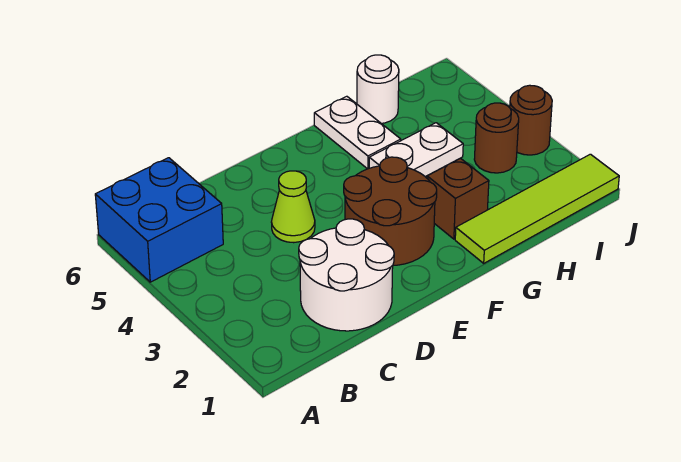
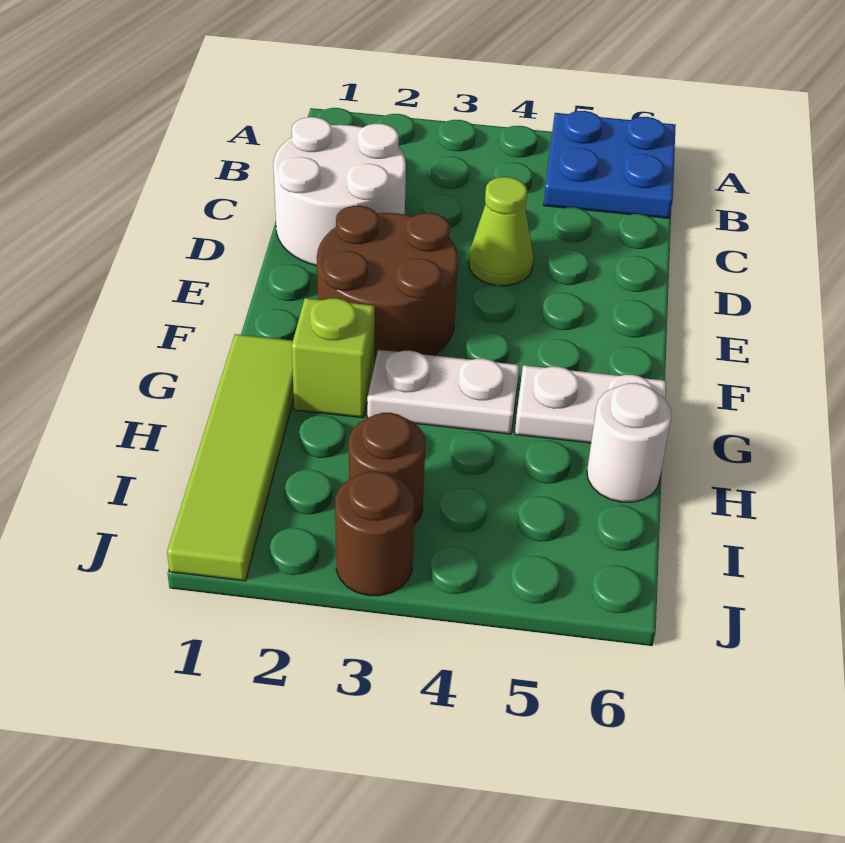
blue 2x2 brick [95,158,223,282] -> blue 2x2 plate [544,111,676,218]
brown 1x1 brick [427,158,489,239] -> lime 1x1 brick [292,298,375,418]
white 1x2 plate [369,123,463,177] -> white 1x2 plate turned to [367,350,519,434]

